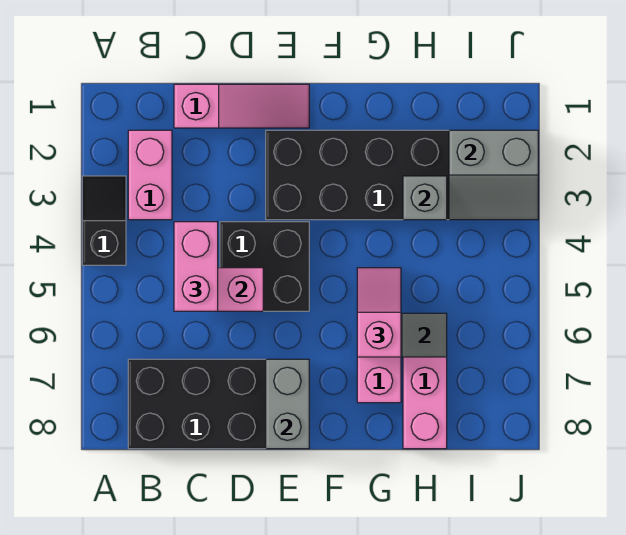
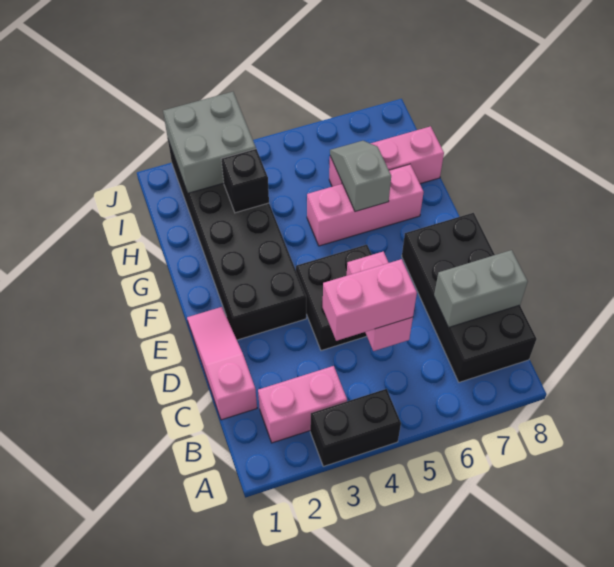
black 1x2 slope [82,176,126,265] -> black 1x2 brick [310,389,401,466]
grey 1x2 brick [266,359,309,449] -> grey 1x2 brick moved to [434,250,528,328]
pink 1x2 slope [357,268,401,357] -> none
grey 1x1 brick [403,176,447,220] -> black 1x1 brick [221,149,269,213]
grey 2x2 slope [449,130,538,220] -> grey 2x2 brick [163,92,256,193]

